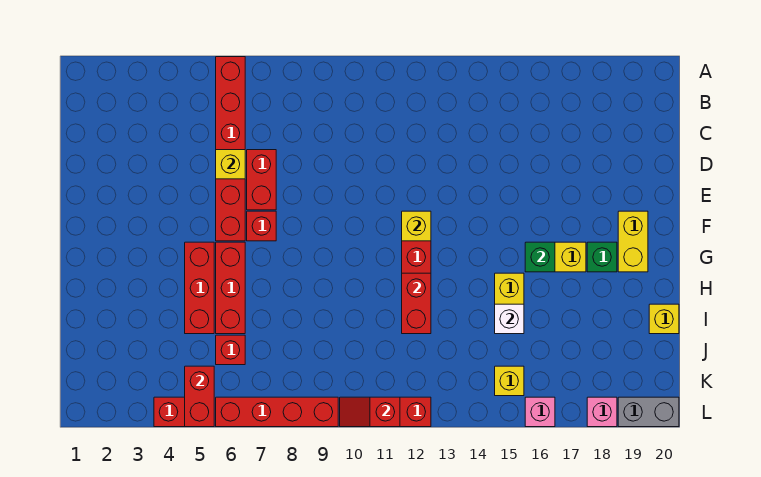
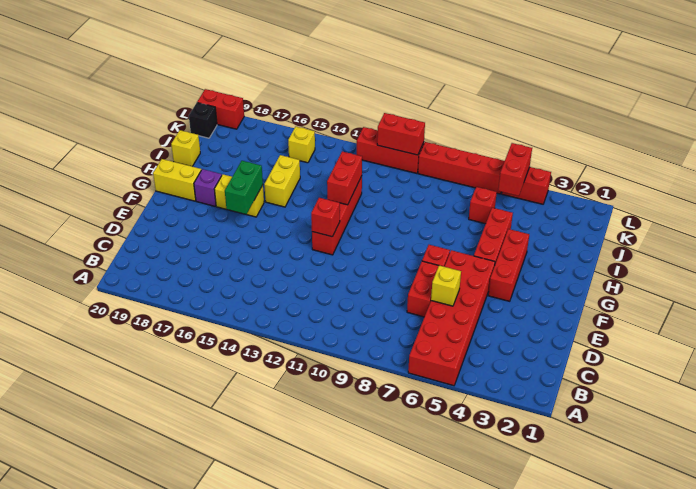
red 1x6 brick [216,57,245,241] -> red 2x6 brick [408,250,495,386]
yellow 1x1 brick [402,211,431,241] -> red 1x1 brick [311,198,340,237]
yellow 1x2 brick [618,211,648,272] -> yellow 1x2 brick turned to [153,159,201,201]
red 1x3 brick [216,242,245,334] -> red 1x3 brick moved to [488,229,529,301]
green 1x1 brick [525,242,555,272] -> green 1x2 brick [225,161,263,214]
green 1x1 brick [587,242,617,272] -> purple 1x1 brick [194,169,222,206]
white 1x1 brick [495,304,524,334] -> none
none -> black 1x1 brick [189,103,217,138]
red 1x2 slope [340,397,400,427] -> red 1x2 brick [377,113,425,155]
pink 1x1 brick [525,397,555,427] -> none
pink 1x1 brick [587,397,617,427] -> none
grey 1x2 brick [618,397,679,427] -> red 1x2 brick [197,89,244,129]

